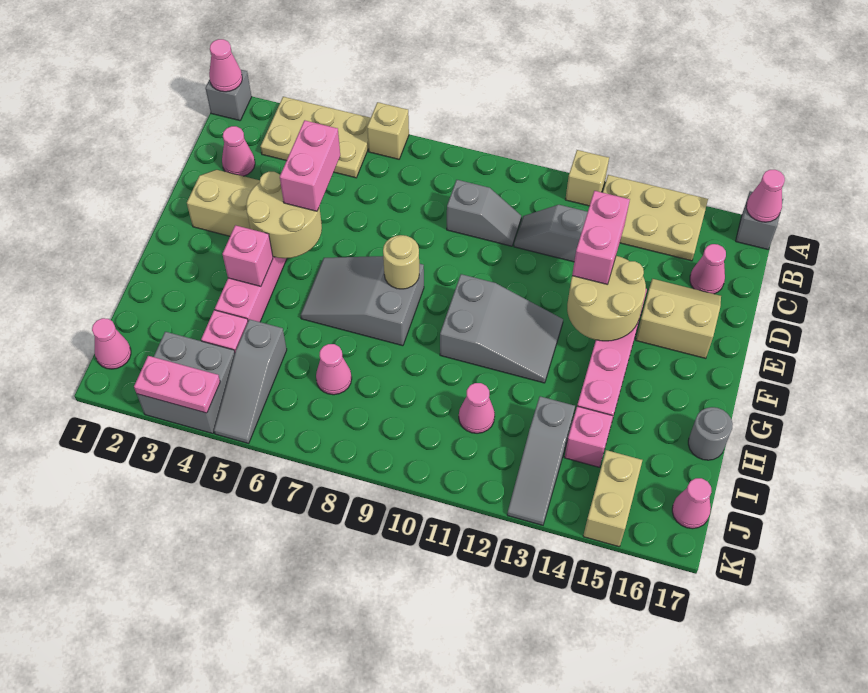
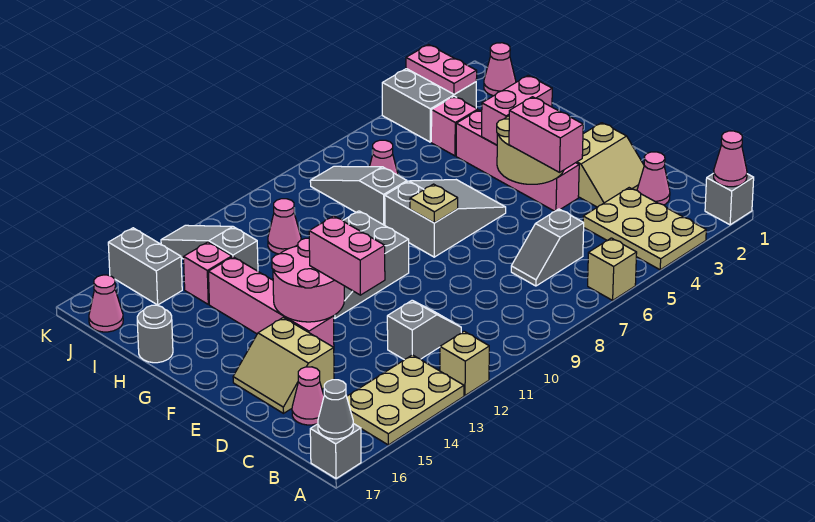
tan 2x3 plate [261,97,371,178] -> tan 2x3 plate turned to [583,188,706,270]
pink 1x1 cone [746,170,785,222] -> grey 1x1 cone [318,380,353,439]
grey 1x2 slope [447,180,521,246] -> grey 1x2 slope moved to [511,209,584,286]
tan 2x2 slope [636,279,721,358] -> tan 2x2 slope turned to [233,318,334,413]
tan 2x2 round brick [567,256,646,341] -> pink 2x2 round brick [272,238,344,322]
tan 1x1 round brick [383,235,419,289] -> tan 1x1 plate [410,184,458,223]
pink 1x1 brick [222,225,273,286] -> pink 1x2 brick [482,75,552,145]
grey 1x3 slope [214,319,287,443] -> grey 1x3 slope moved to [310,166,407,225]
tan 1x2 brick [583,450,642,547] -> grey 1x2 brick [108,228,182,305]
pink 1x2 plate [134,356,220,413] -> pink 1x2 plate turned to [406,45,477,94]

